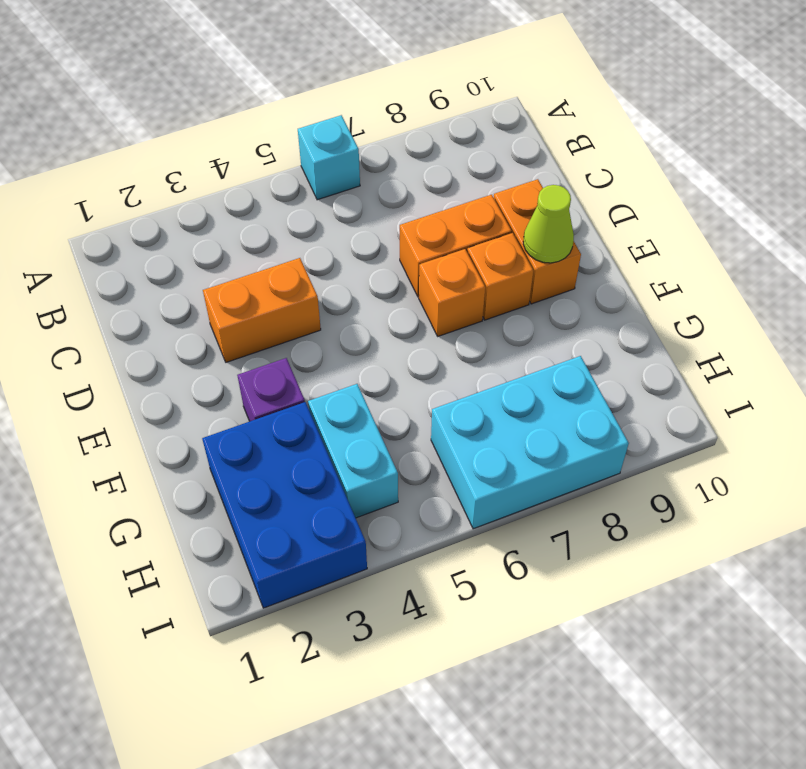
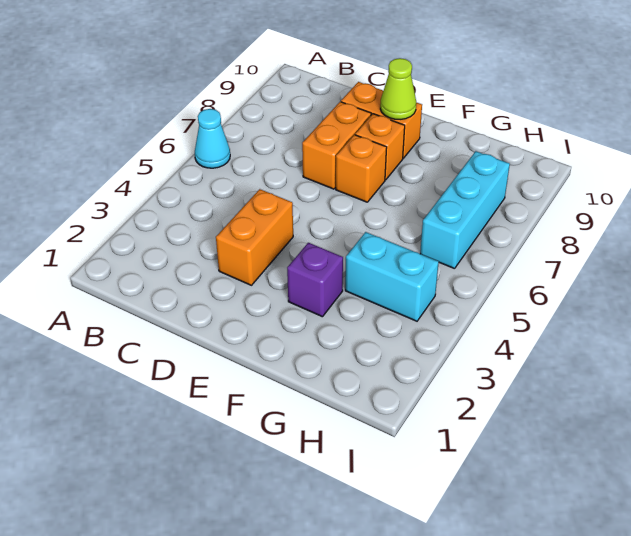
cyan 1x1 brick [298,115,360,200] -> cyan 1x1 cone [195,109,230,168]
blue 2x3 brick [202,402,367,608] -> none
cyan 2x3 brick [431,356,629,529] -> cyan 1x3 brick [420,151,510,269]

